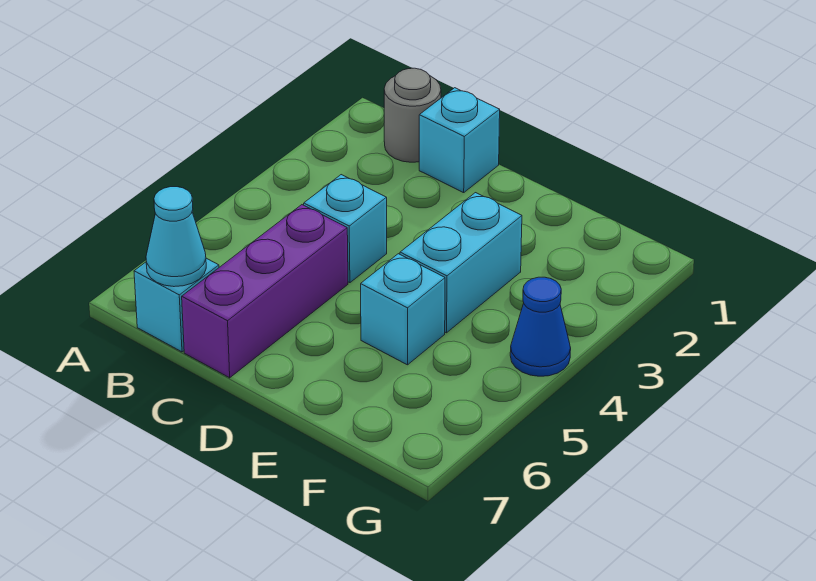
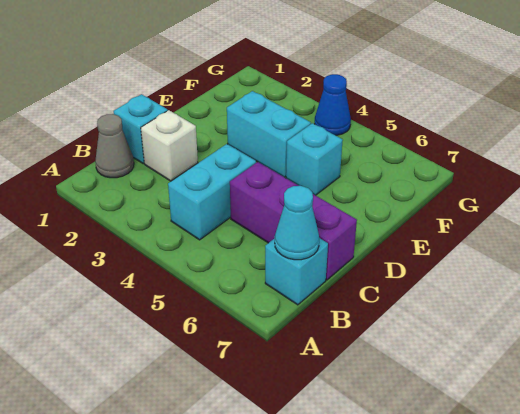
grey 1x1 round brick [384,68,441,162] -> grey 1x1 cone [95,114,134,178]
none -> white 1x1 brick [141,110,198,181]
cyan 1x1 brick [304,175,387,283] -> cyan 1x2 brick [168,144,256,240]

